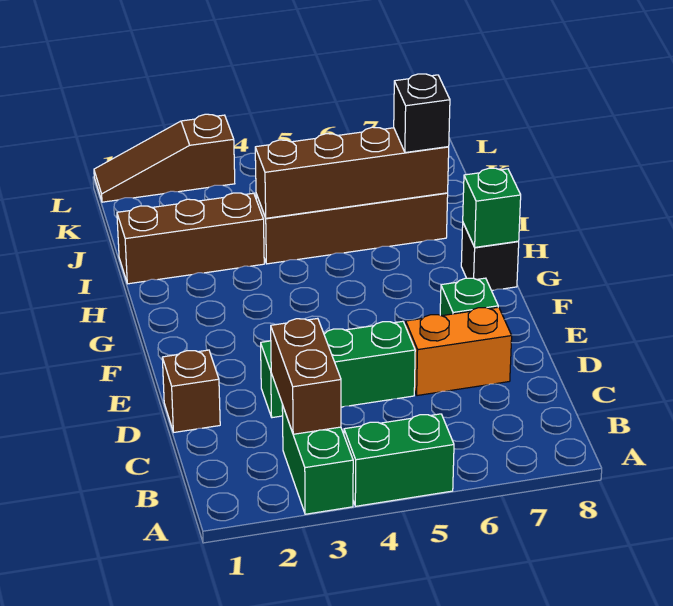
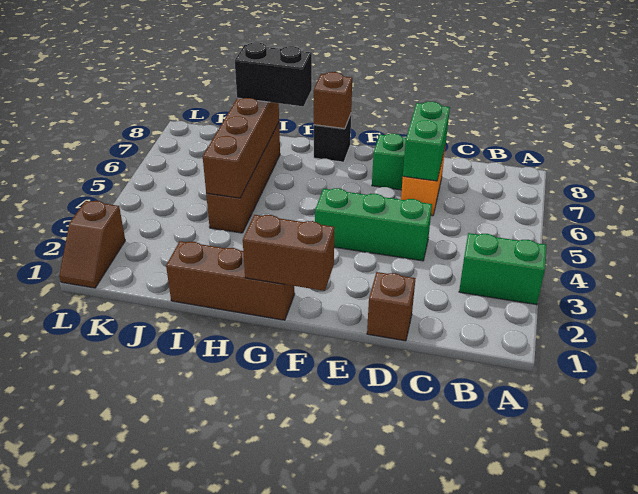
green 1x2 brick [344,414,454,506] -> green 1x2 brick moved to [403,102,450,181]
brown 1x2 brick [271,318,341,434] -> brown 1x2 brick moved to [243,215,335,291]
green 1x3 brick [261,321,415,418] -> green 1x3 brick turned to [315,188,432,261]
green 1x1 brick [463,168,521,247] -> brown 1x1 brick [314,72,352,129]
brown 1x3 brick [117,193,264,284] -> brown 1x3 brick turned to [166,241,295,320]
black 1x1 brick [394,74,450,153] -> black 1x2 brick [235,43,312,106]
brown 1x3 slope [94,114,235,202] -> brown 1x2 slope [59,201,125,288]

